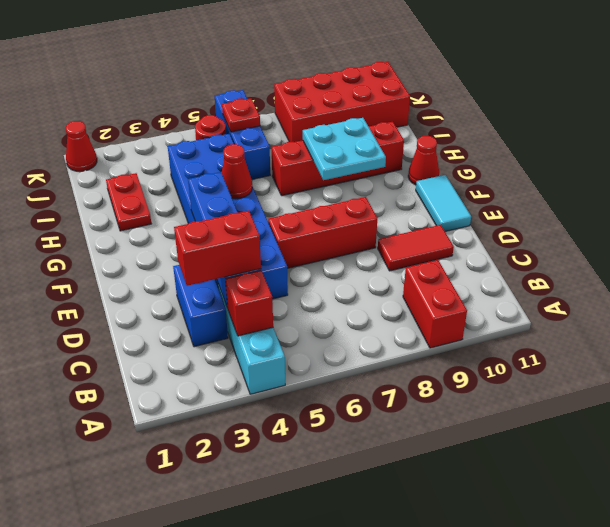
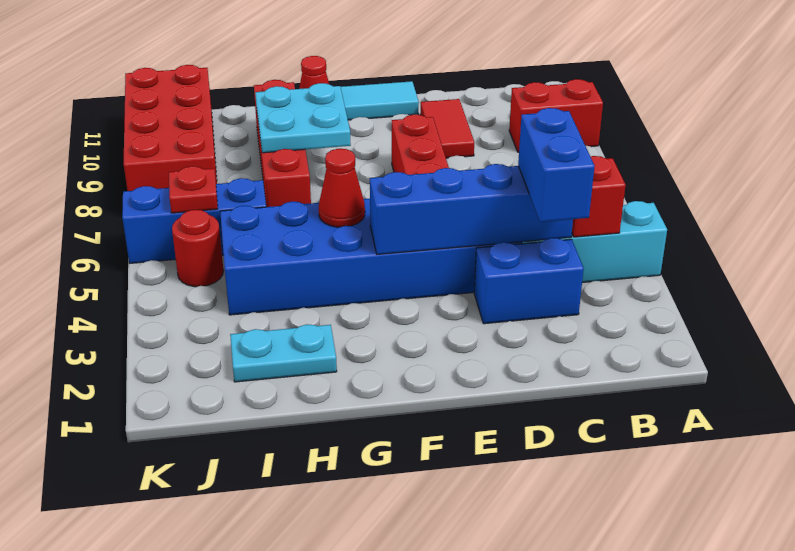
red 1x2 brick [174,211,261,286] -> blue 1x2 brick [518,108,595,222]
red 1x2 plate [106,173,151,231] -> cyan 1x2 plate [230,324,337,382]
red 1x1 cone [66,121,97,172] -> none

